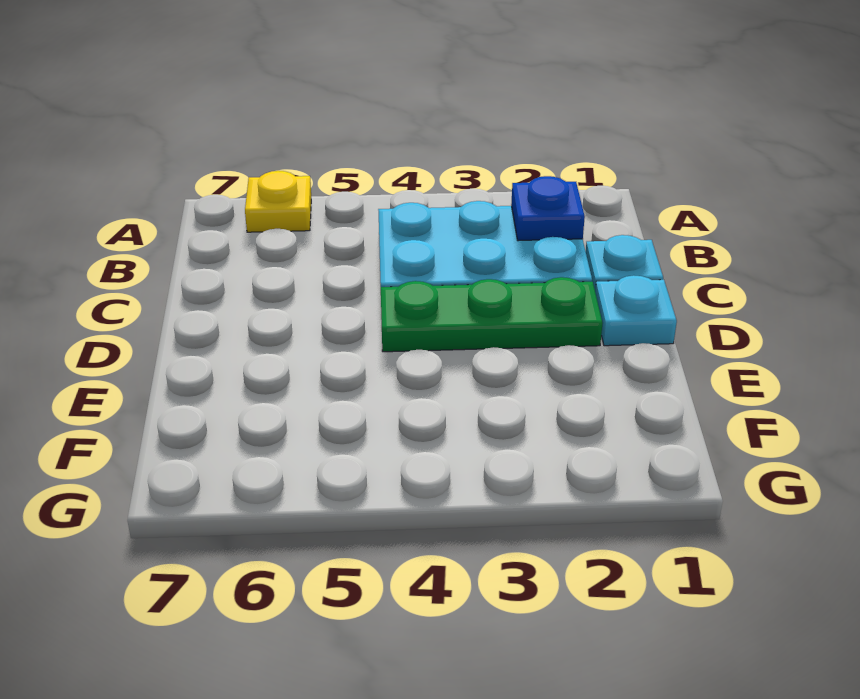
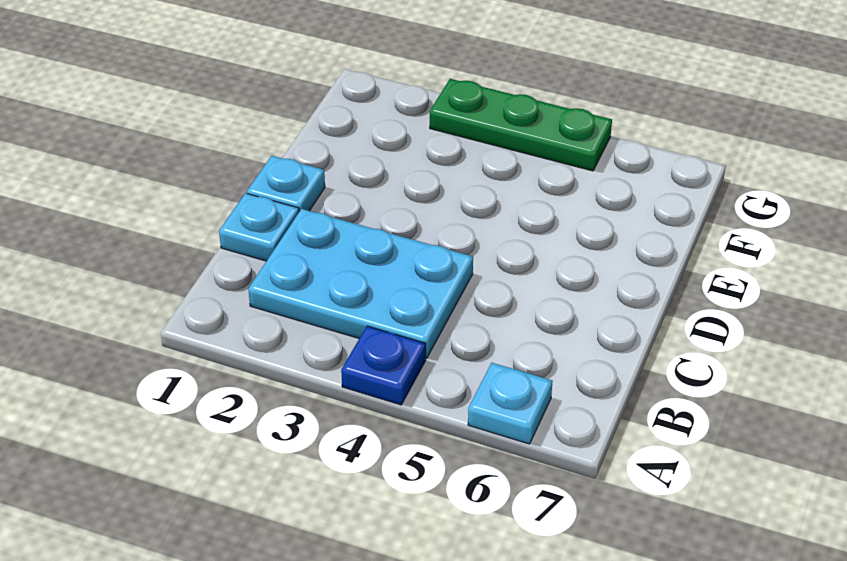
yellow 1x1 plate [245,171,311,232] -> cyan 1x1 plate [468,363,553,444]
blue 1x1 plate [511,176,585,241] -> blue 1x1 plate moved to [341,326,426,405]
green 1x3 plate [381,277,603,352] -> green 1x3 plate moved to [430,79,612,171]

